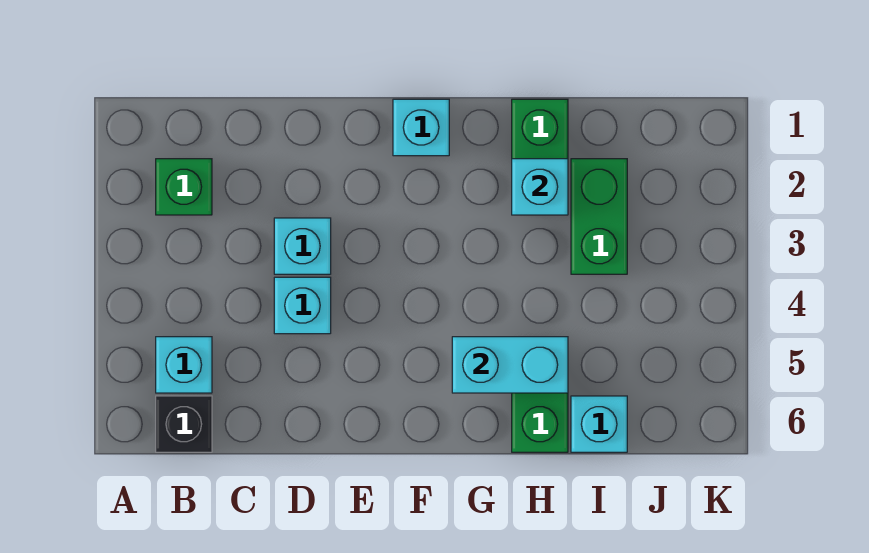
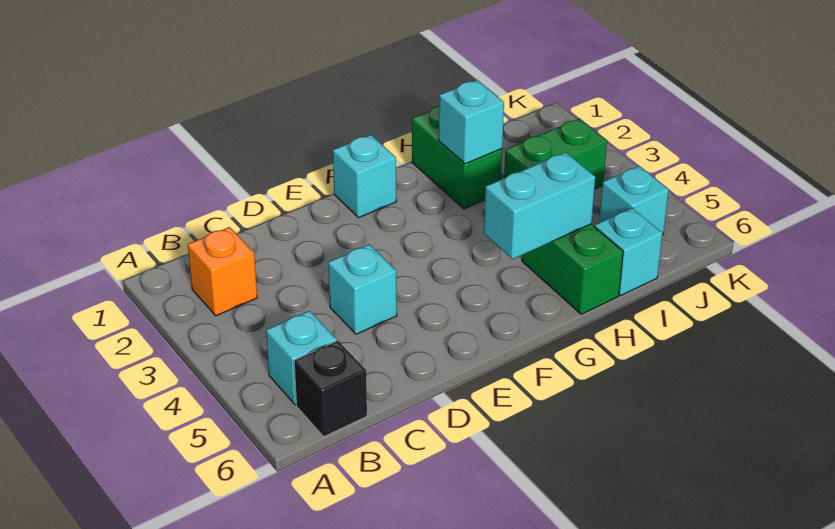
green 1x1 brick [156,159,212,215] -> orange 1x1 brick [188,227,257,316]
cyan 1x1 brick [274,218,331,274] -> cyan 1x1 brick moved to [599,166,669,235]
green 1x2 brick [571,159,627,274] -> green 1x2 brick turned to [504,119,607,189]

